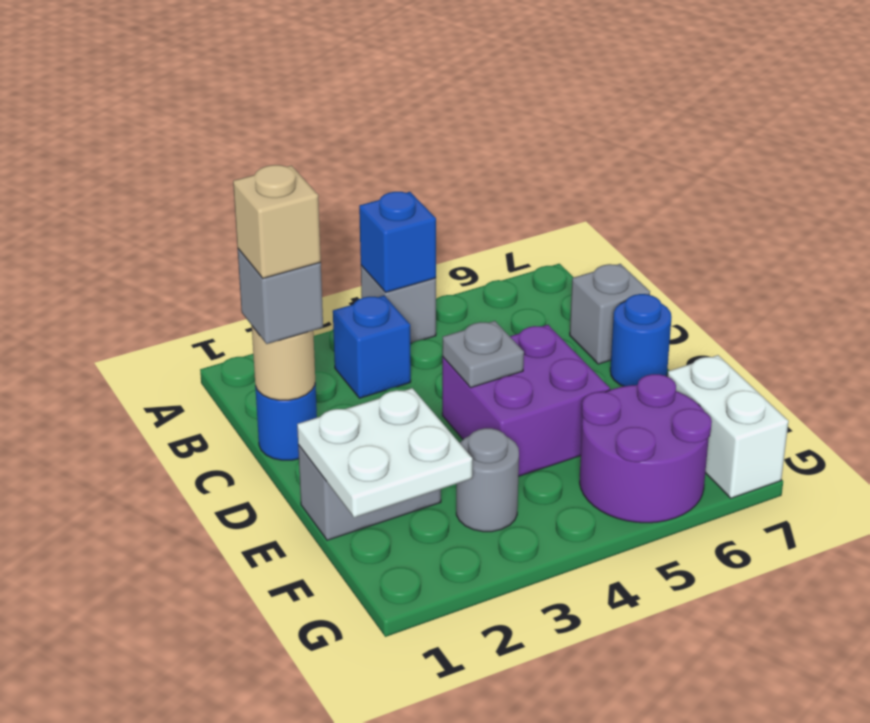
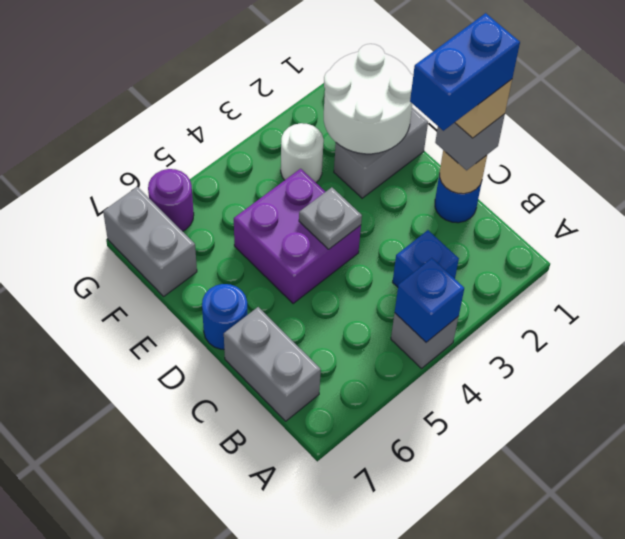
none -> blue 1x2 brick [410,13,520,131]
grey 1x1 brick [570,264,650,364] -> grey 1x2 brick [224,307,321,421]
white 2x2 plate [297,388,472,518] -> white 2x2 round brick [324,44,413,154]
grey 1x1 round brick [456,428,519,532] -> white 1x1 round brick [281,123,324,182]
purple 2x2 round brick [580,374,712,523] -> purple 1x1 round brick [148,169,194,231]
white 1x2 brick [668,355,789,498] -> grey 1x2 brick [103,187,197,296]

